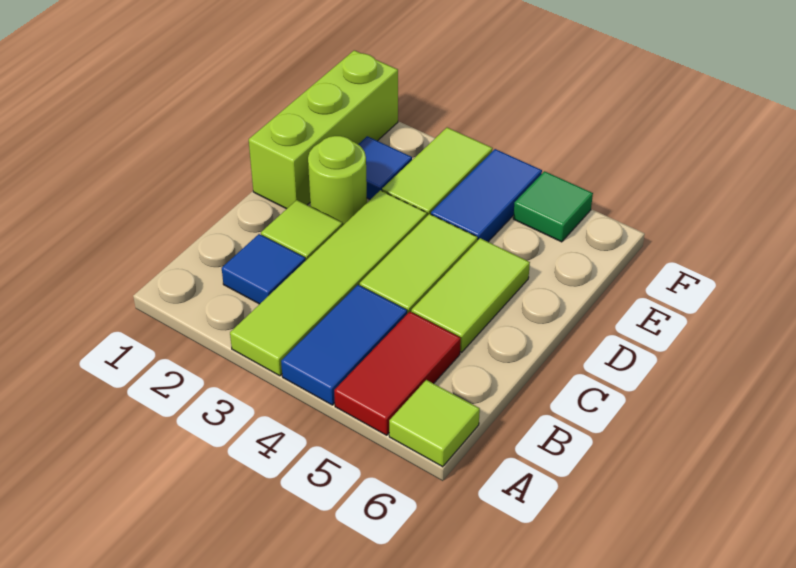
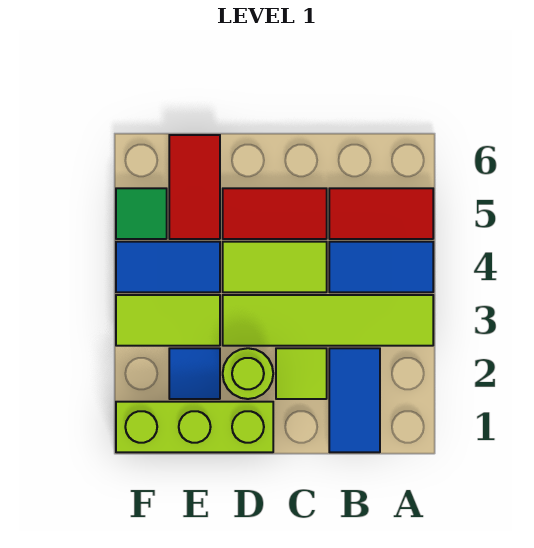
lime 1x1 tile [389,380,480,467] -> none
blue 1x1 tile [222,234,305,304] -> blue 1x2 tile [329,348,380,452]
lime 1x2 tile [411,238,530,352] -> red 1x2 tile [223,188,327,239]
none -> red 1x2 tile [169,135,220,239]

